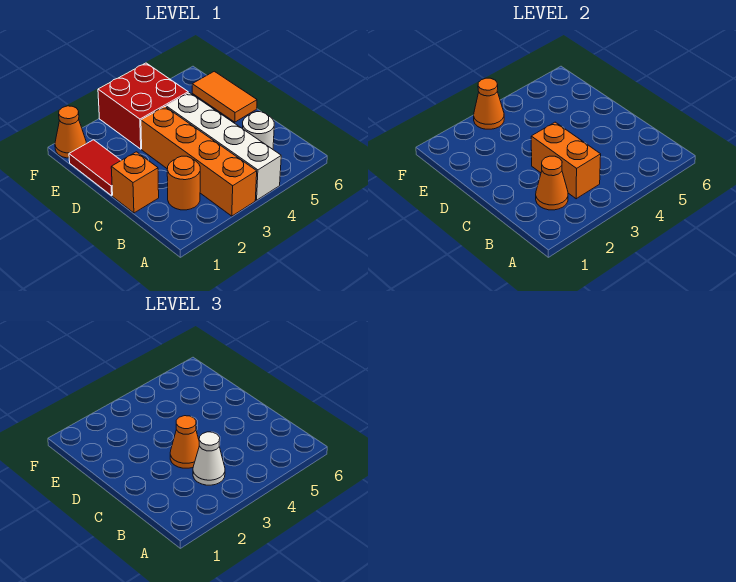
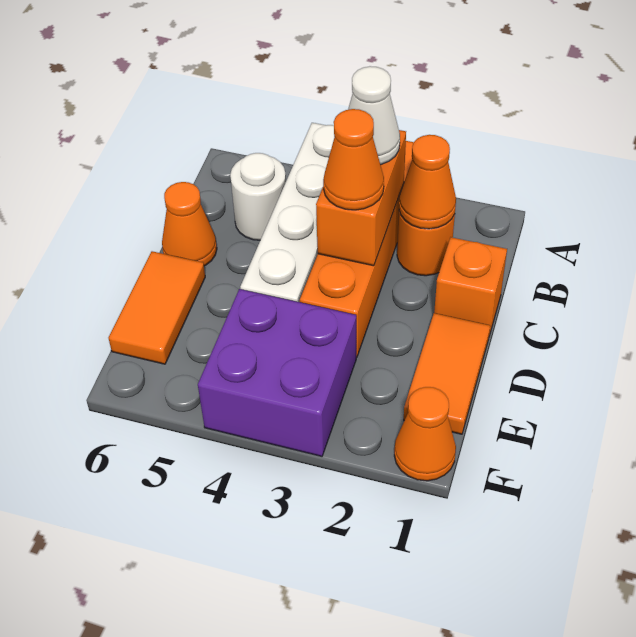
red 1x2 tile [69,140,121,196] -> orange 1x2 tile [404,313,490,434]
red 2x2 brick [98,63,188,149] -> purple 2x2 brick [198,289,356,456]
orange 1x1 cone [474,78,504,129] -> orange 1x1 cone moved to [162,182,217,266]

